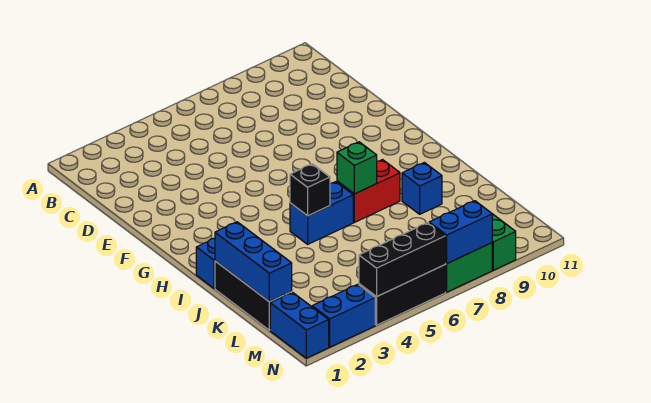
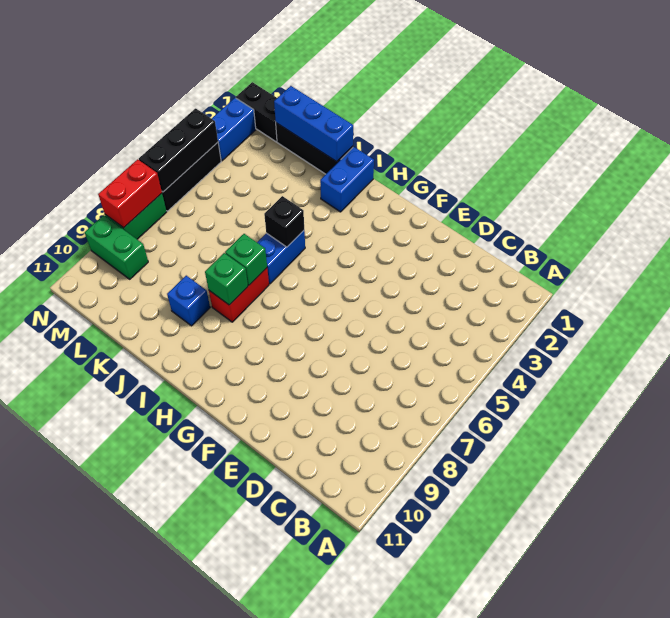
none -> green 1x1 brick [205,253,248,305]
blue 1x2 brick [270,292,329,358] -> black 1x2 brick [236,82,277,142]
blue 1x2 brick [429,201,492,264] -> red 1x2 brick [98,159,162,228]

